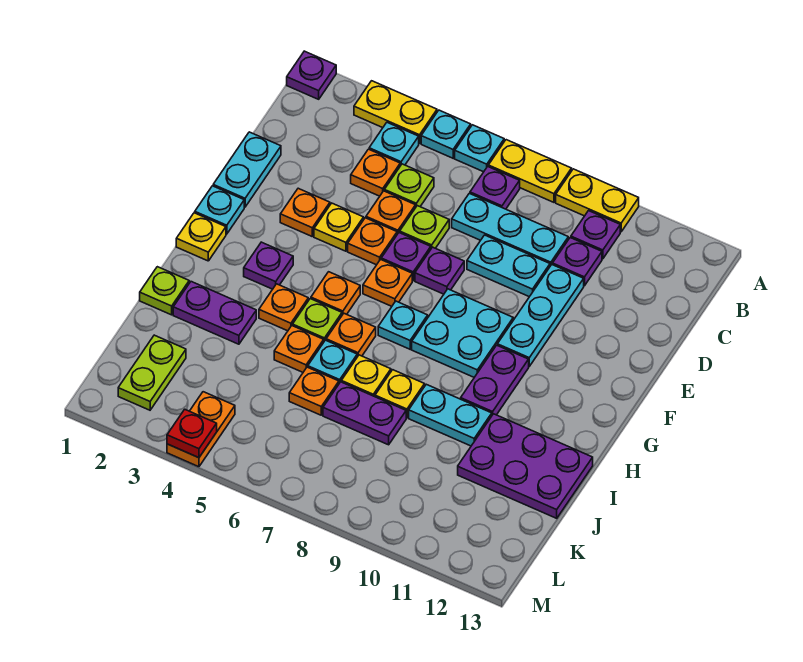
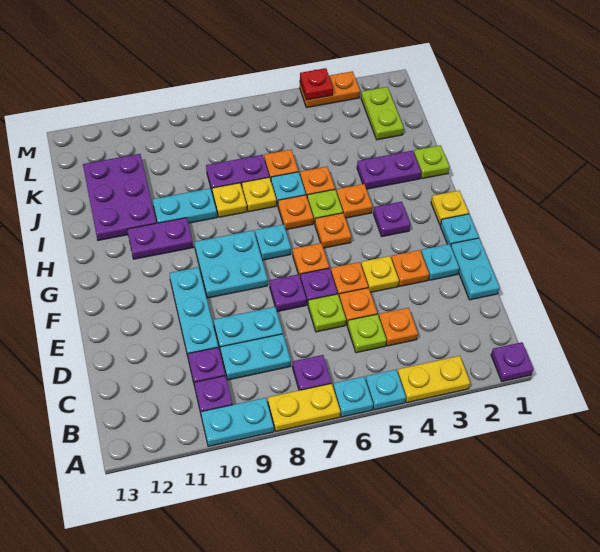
yellow 1x2 plate [556,169,639,232] -> cyan 1x2 plate [201,398,274,446]
cyan 1x1 plate [369,123,419,166] -> cyan 1x1 plate moved to [421,244,459,280]
cyan 1x3 plate [452,193,568,266] -> cyan 1x2 plate [220,334,291,380]
purple 1x2 plate [461,345,529,415] -> purple 1x2 plate turned to [127,218,193,259]
purple 2x3 plate [458,414,593,518] -> purple 2x3 plate turned to [83,154,156,240]
orange 1x2 plate [167,392,235,467] -> orange 1x2 plate turned to [300,71,360,108]

